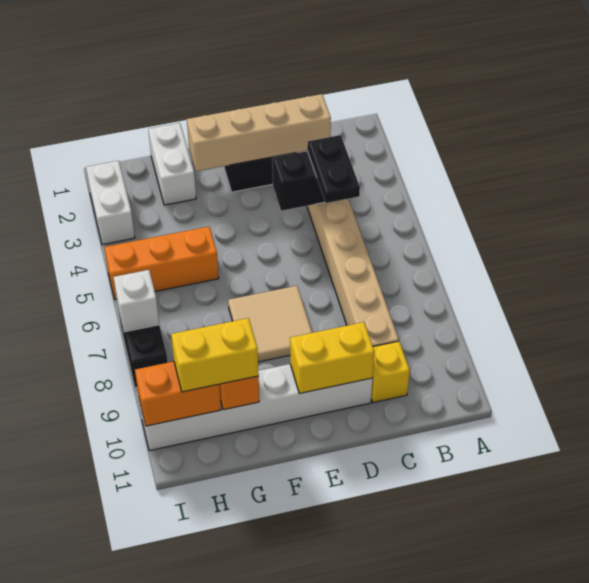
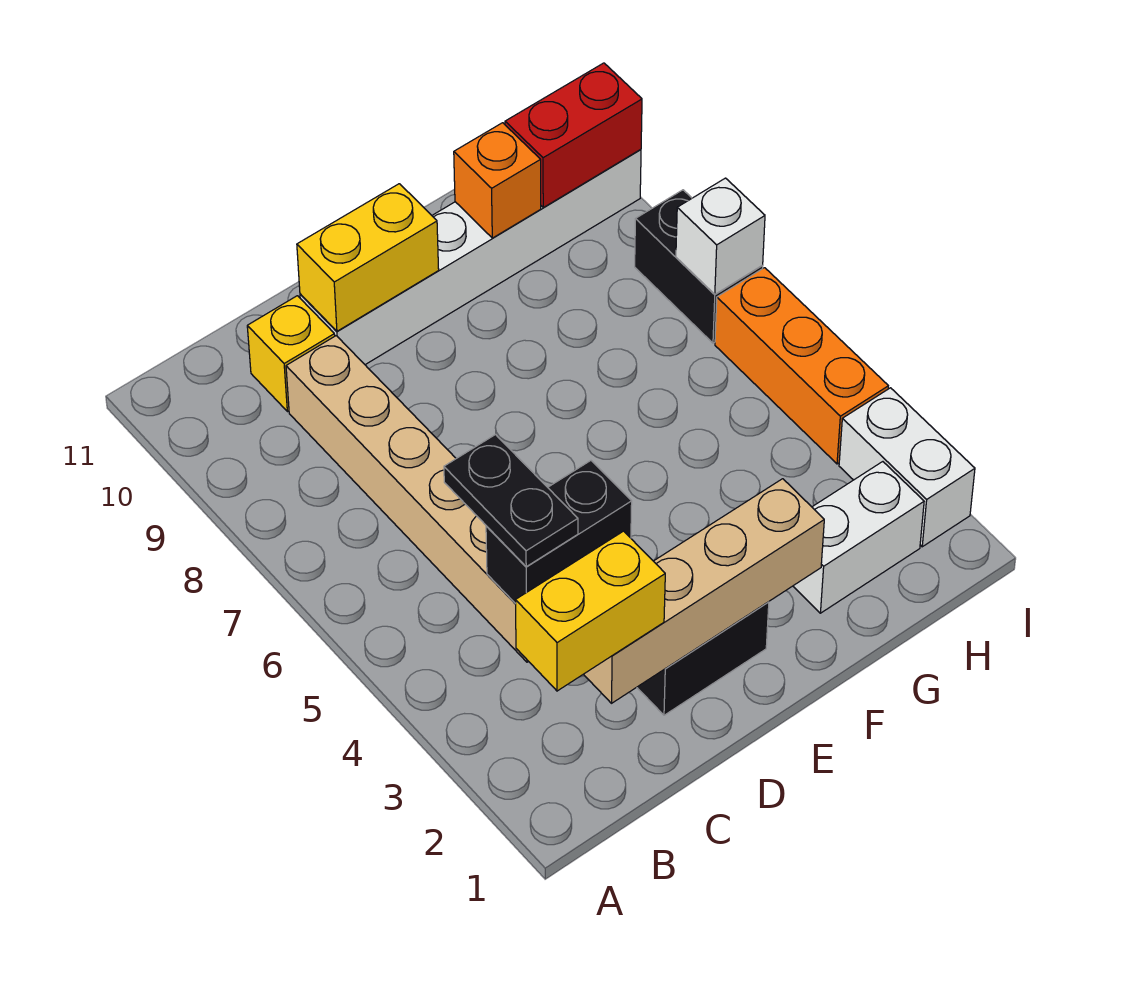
tan 2x2 tile [228,286,312,362] -> none
white 1x2 brick [148,123,196,205] -> white 1x2 brick turned to [793,462,924,613]
orange 1x3 brick [104,227,219,299] -> orange 1x3 brick turned to [715,268,888,464]
yellow 1x2 brick [171,318,259,392] -> yellow 1x2 brick moved to [515,531,665,691]
orange 1x2 brick [135,362,221,426] -> red 1x2 brick [505,63,642,207]

